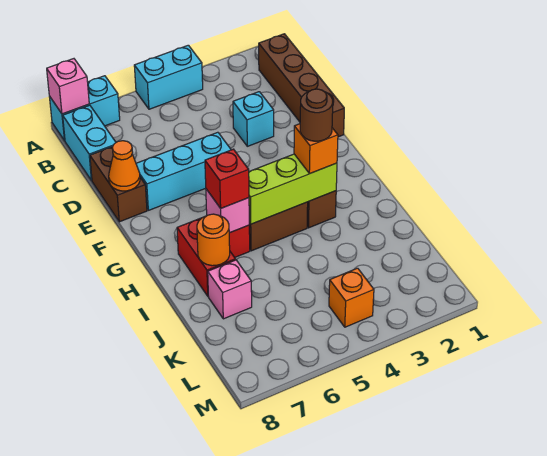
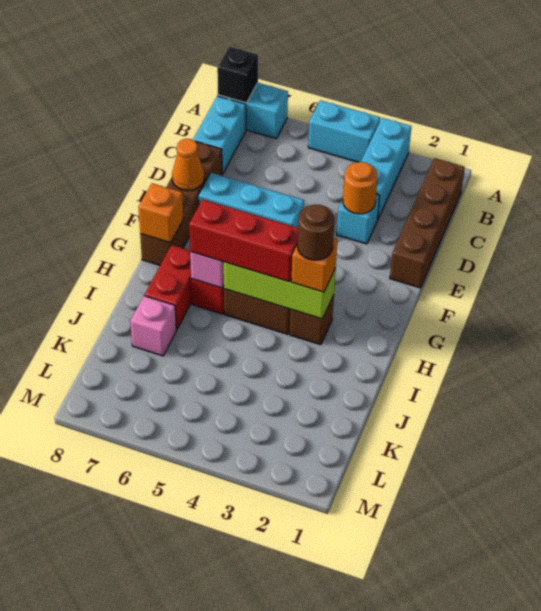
none -> cyan 1x3 brick [361,118,411,220]
pink 1x1 brick [47,59,89,114] -> black 1x1 brick [217,47,258,103]
brown 1x2 brick [90,147,147,222] -> brown 1x4 brick [140,141,222,265]
red 1x1 brick [205,149,249,208] -> red 1x3 brick [189,199,298,282]
orange 1x1 round brick [197,214,230,266] -> orange 1x1 round brick moved to [343,162,378,214]
orange 1x1 brick [329,268,374,327] -> orange 1x1 brick moved to [138,183,183,243]

